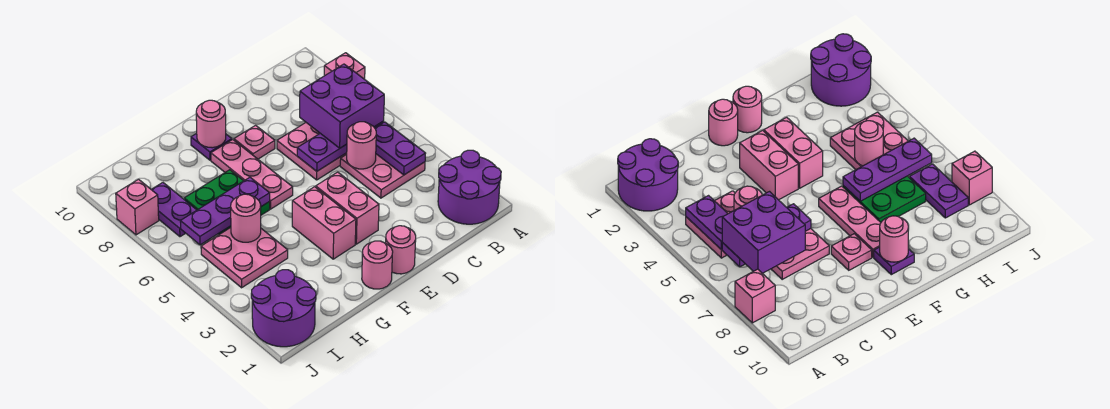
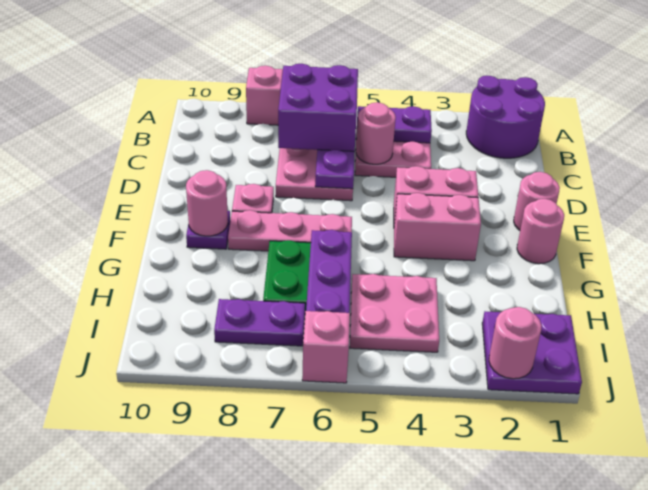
pink 1x1 round brick [231,194,261,242] -> pink 1x1 round brick moved to [489,307,542,379]
purple 2x2 round brick [251,270,316,347] -> purple 2x2 plate [482,311,582,394]
pink 1x1 brick [116,179,159,235] -> pink 1x1 brick moved to [302,311,350,383]

